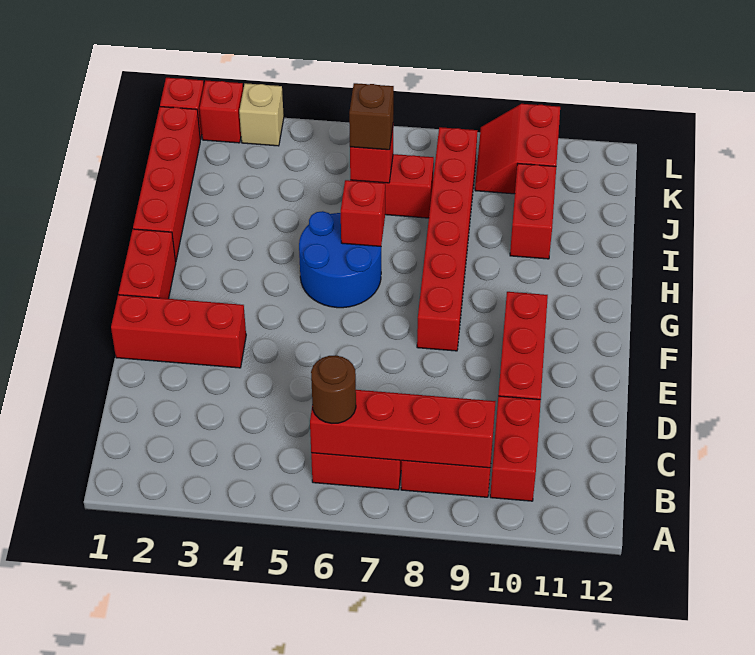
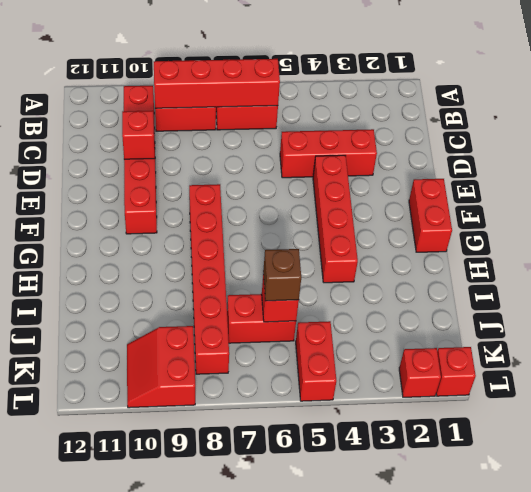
brown 1x1 round brick [311,355,356,424] -> none
red 1x3 brick [111,295,246,368] -> red 1x3 brick moved to [280,129,377,178]
blue 2x2 round brick [299,211,381,308] -> none
red 1x4 brick [133,107,200,261] -> red 1x4 brick moved to [313,155,358,283]
red 1x1 brick [341,180,385,246] -> red 1x1 brick moved to [122,111,155,159]
red 1x2 brick [510,164,556,259] -> red 1x2 brick moved to [296,321,336,401]
red 2x2 slope [475,104,560,194] -> red 2x2 slope turned to [127,326,195,408]
tan 1x1 brick [239,83,284,146] -> none

